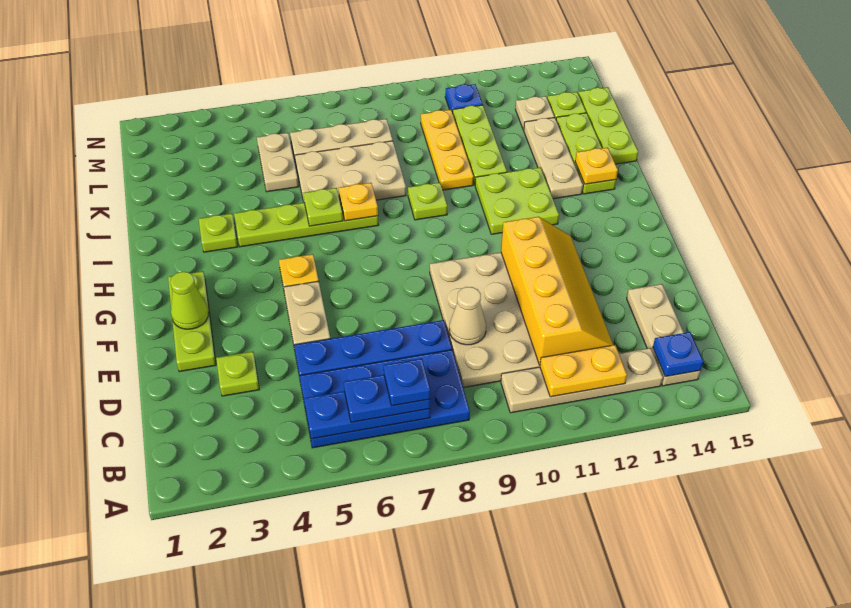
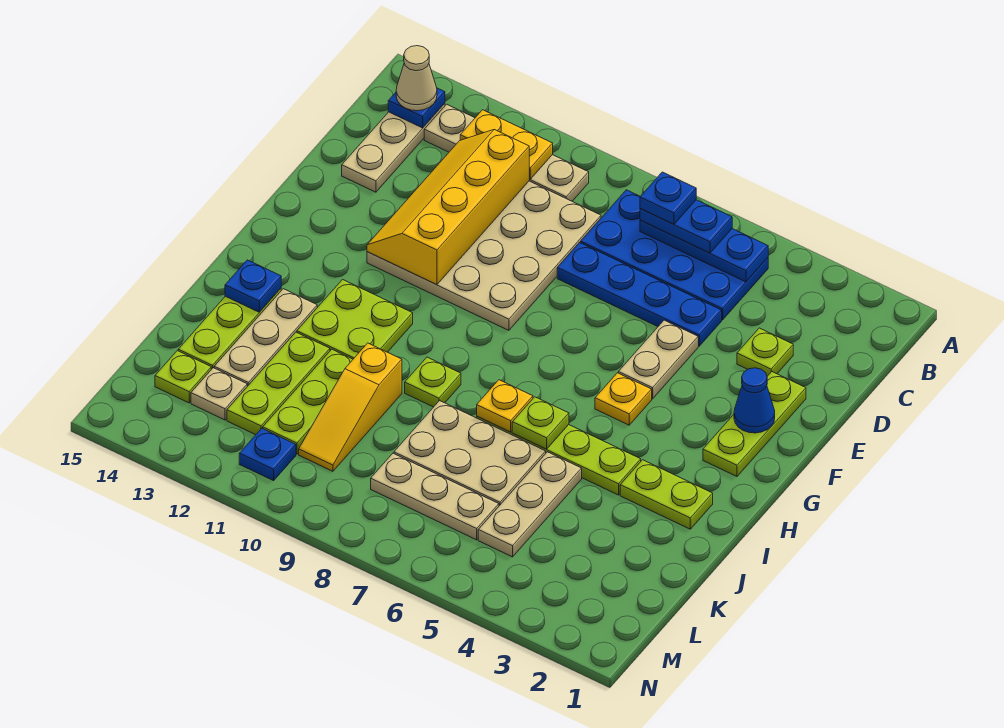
tan 1x1 cone [449,287,486,345] -> tan 1x1 cone moved to [396,46,437,111]
lime 1x1 cone [170,272,209,329] -> blue 1x1 cone [734,368,775,433]
lime 1x1 plate [199,214,238,252] -> lime 1x2 plate [620,460,713,529]
yellow 1x1 plate [575,147,618,184] -> blue 1x1 plate [225,260,281,312]
yellow 1x3 plate [421,110,474,190] -> yellow 1x3 slope [299,343,402,471]
lime 1x3 plate [579,87,638,164] -> lime 1x3 plate moved to [227,332,330,435]
tan 1x2 plate [257,133,299,192] -> tan 1x3 plate [478,452,582,557]

